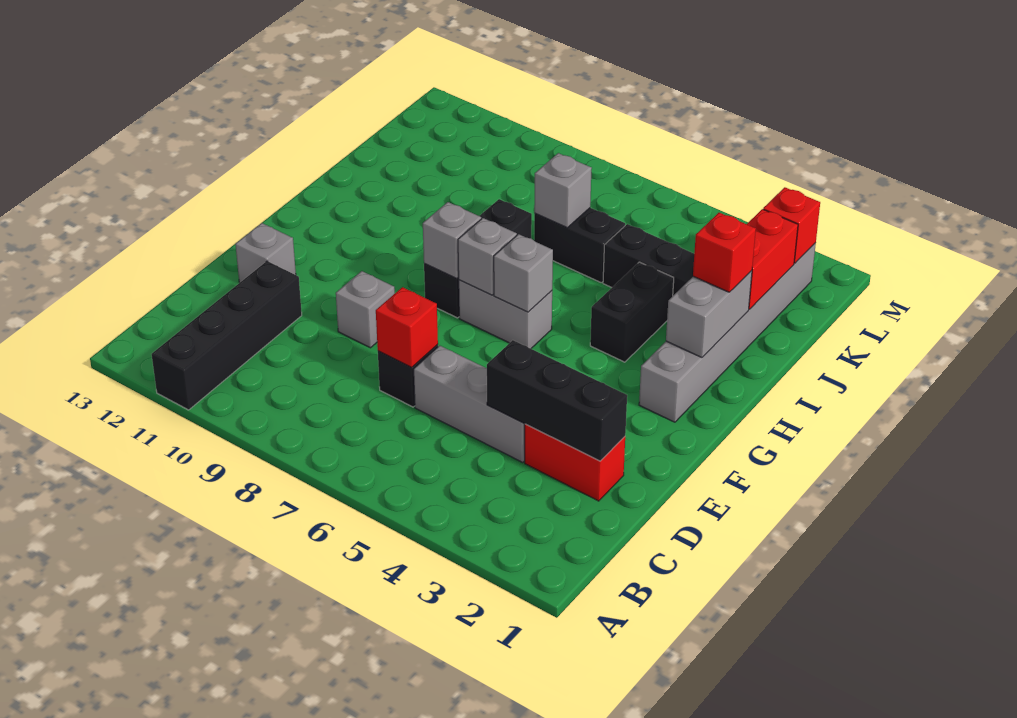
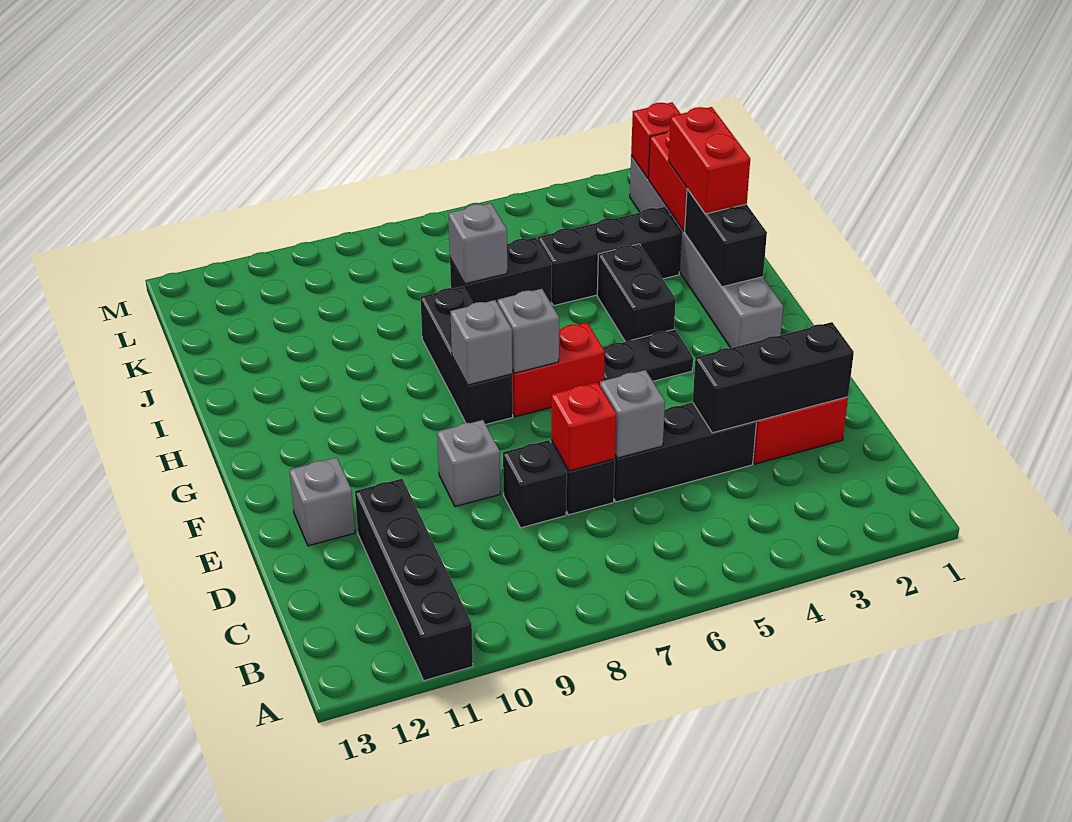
grey 1x3 brick [414,346,525,462] -> black 1x3 brick [614,402,756,502]
none -> black 1x1 brick [503,440,567,528]
none -> black 1x2 plate [603,329,693,381]
grey 1x2 brick [459,280,552,349] -> red 1x2 brick [512,323,605,417]
grey 1x1 brick [494,234,553,312] -> grey 1x1 brick moved to [600,370,665,458]
grey 1x2 brick [666,271,752,357] -> black 1x2 brick [685,189,767,287]
red 1x1 brick [693,213,756,292] -> red 1x2 brick [668,107,750,214]

